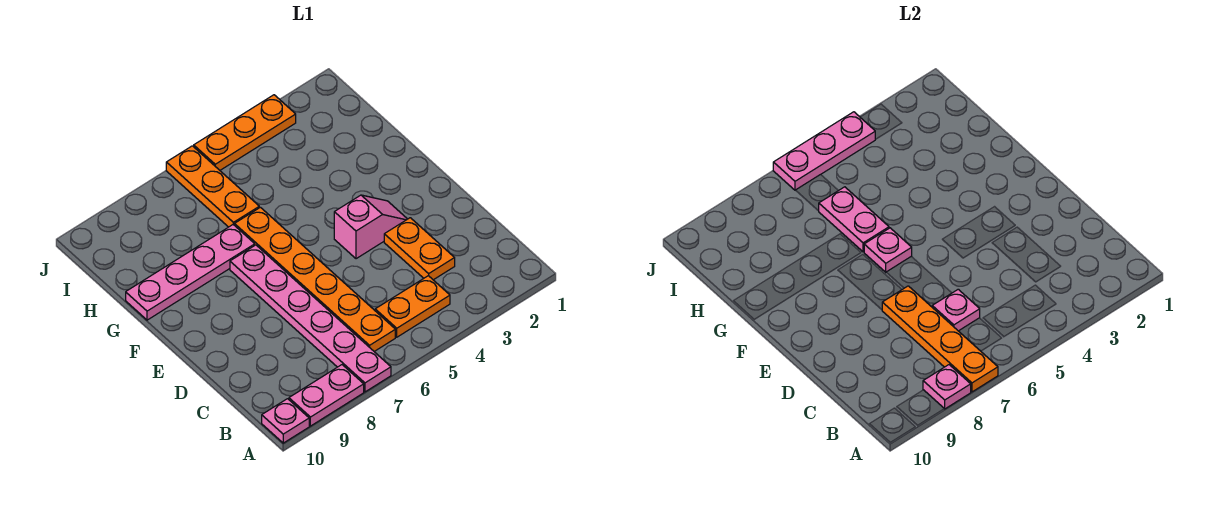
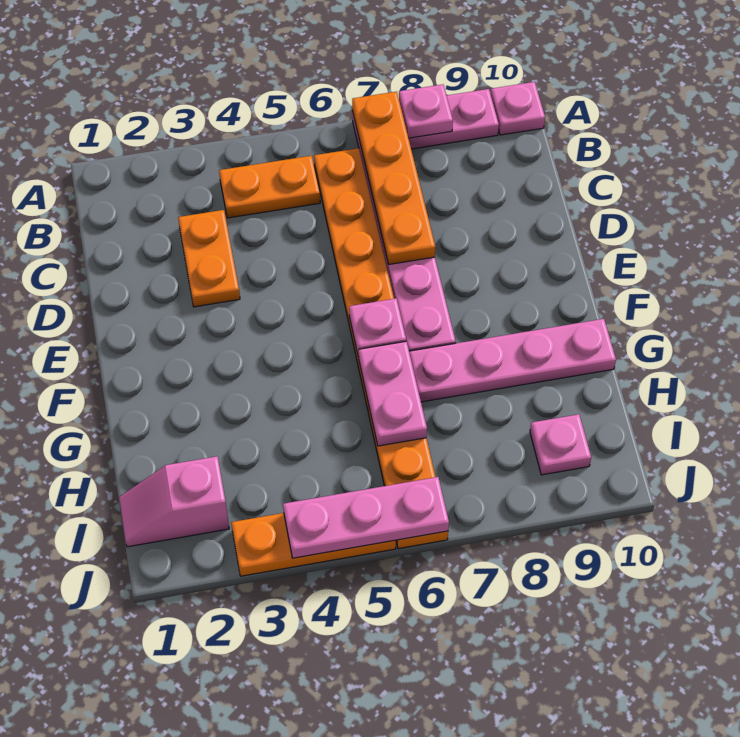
pink 1x1 plate [932,289,980,331] -> pink 1x1 plate moved to [530,414,591,475]
pink 1x2 slope [334,195,407,259] -> pink 1x2 slope moved to [119,456,229,547]

